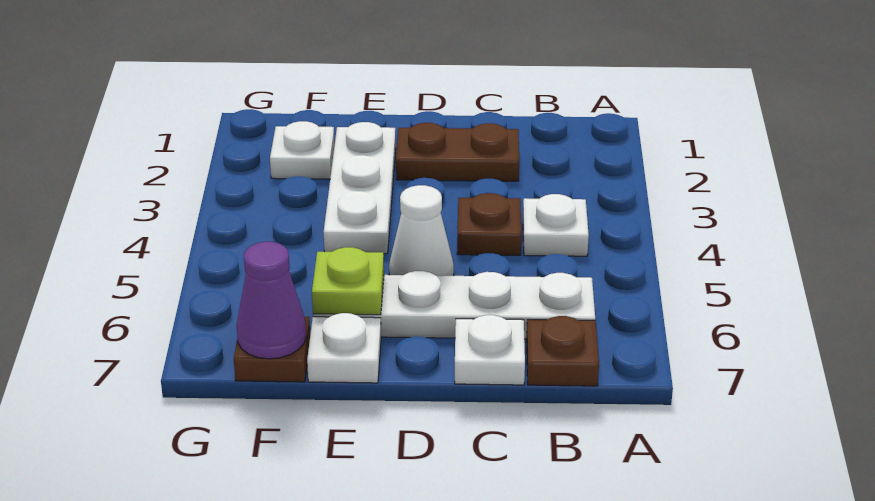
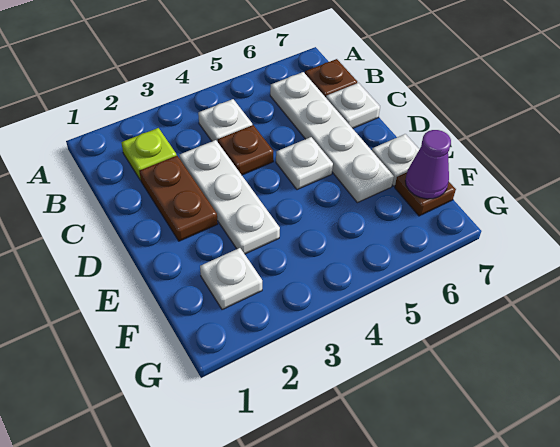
white 1x1 cone [389,185,454,276] -> white 1x1 plate [276,137,333,190]
white 1x3 plate [324,122,396,254] -> white 1x3 plate turned to [179,140,280,254]
lime 1x1 plate [312,247,384,315] -> lime 1x1 plate moved to [121,128,177,180]

